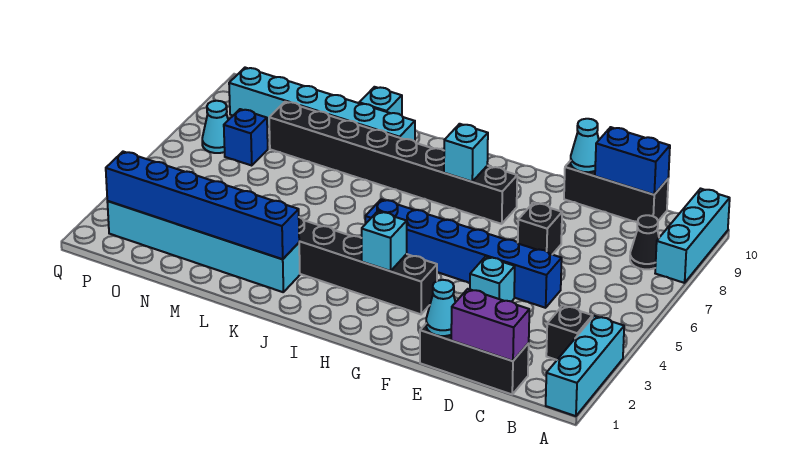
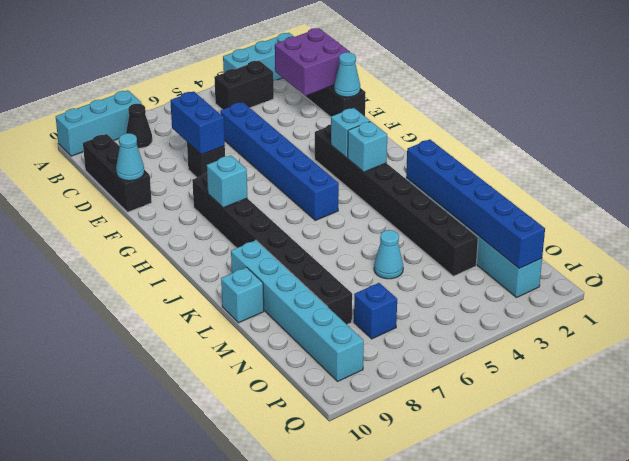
black 1x1 brick [546,306,593,360] -> black 1x2 brick [214,61,274,110]
purple 1x2 brick [451,289,529,361] -> purple 2x2 brick [275,28,350,96]
blue 1x2 brick [595,127,670,195] -> blue 1x2 brick moved to [170,91,225,155]
cyan 1x1 brick [470,256,515,301] -> cyan 1x1 brick moved to [348,121,387,172]
cyan 1x1 cone [202,101,228,153] -> cyan 1x1 cone moved to [374,230,403,279]

